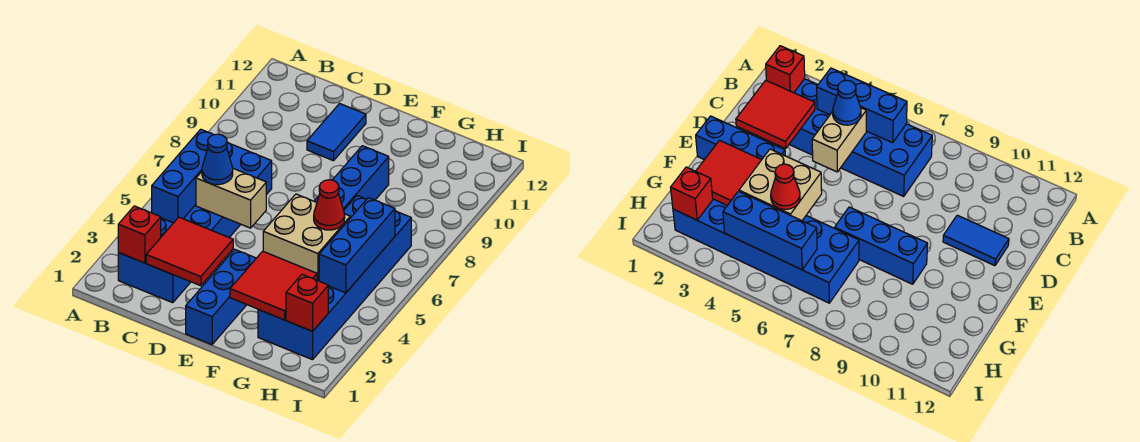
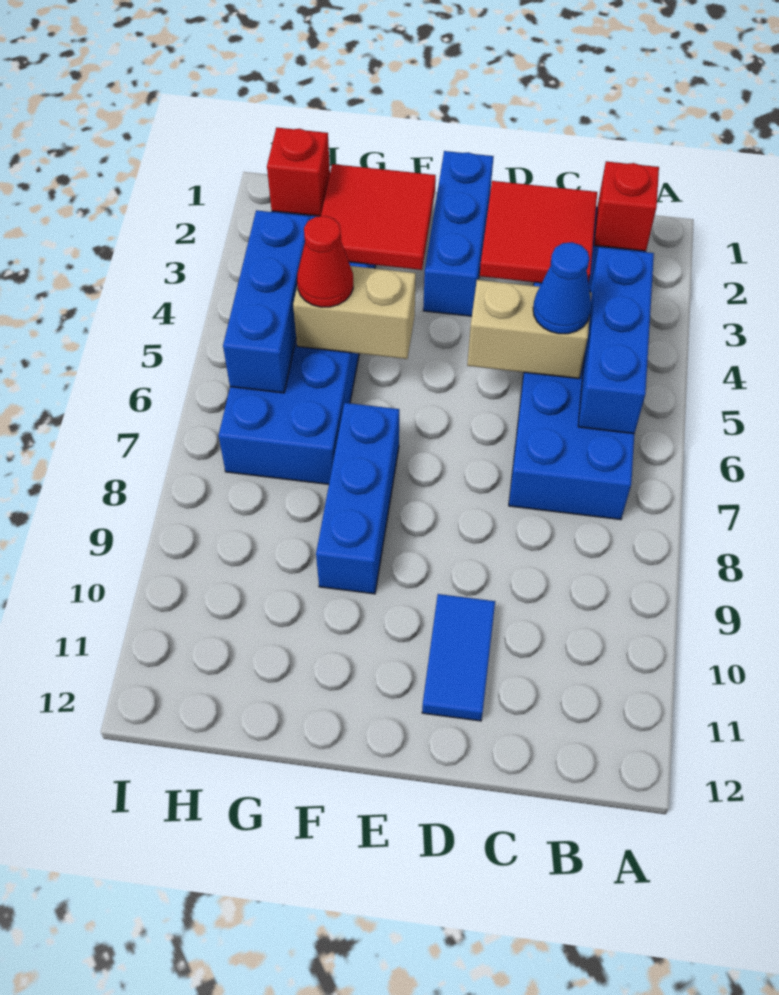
tan 2x2 brick [263,194,350,281] -> tan 1x2 brick [293,266,416,359]

